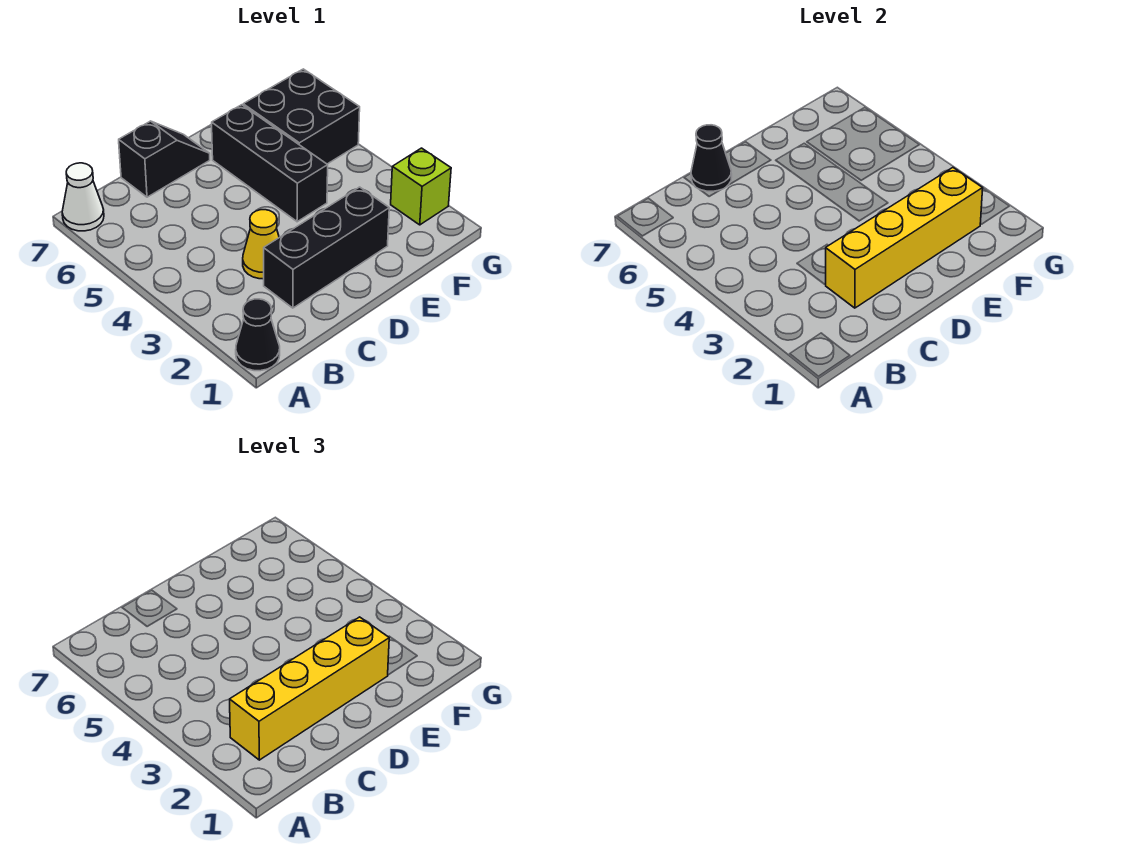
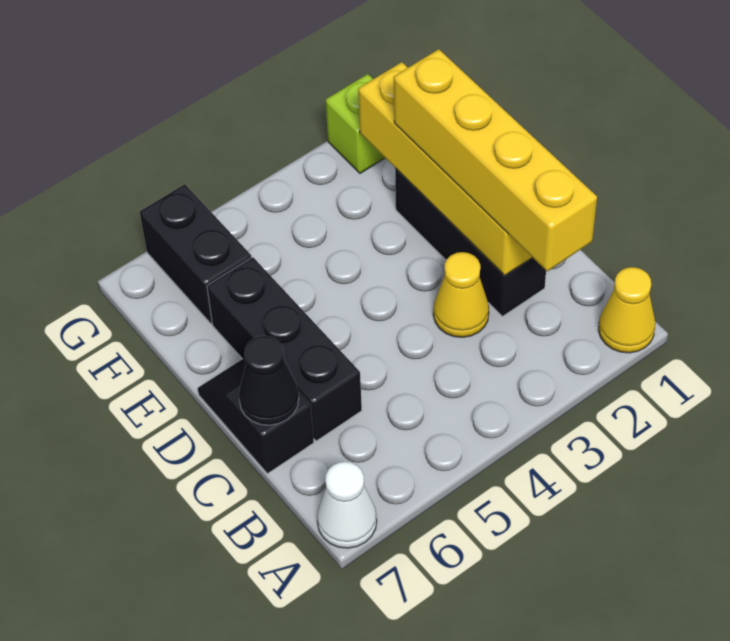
black 1x1 cone [236,299,280,371] -> yellow 1x1 cone [599,267,655,353]
black 1x3 brick [212,105,328,222] -> black 1x3 brick turned to [207,257,362,441]
black 2x2 brick [243,69,360,164] -> black 1x2 brick [140,184,252,324]

